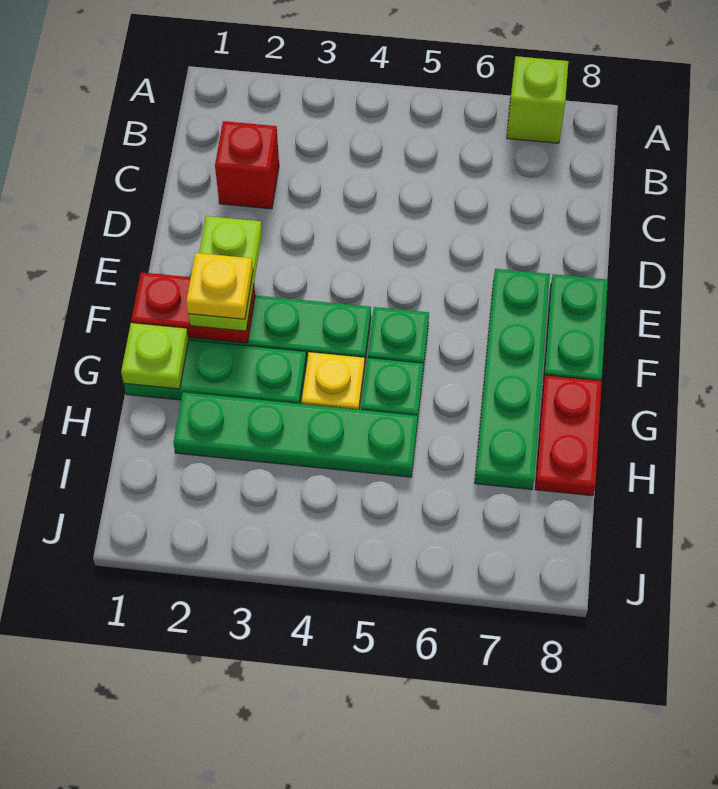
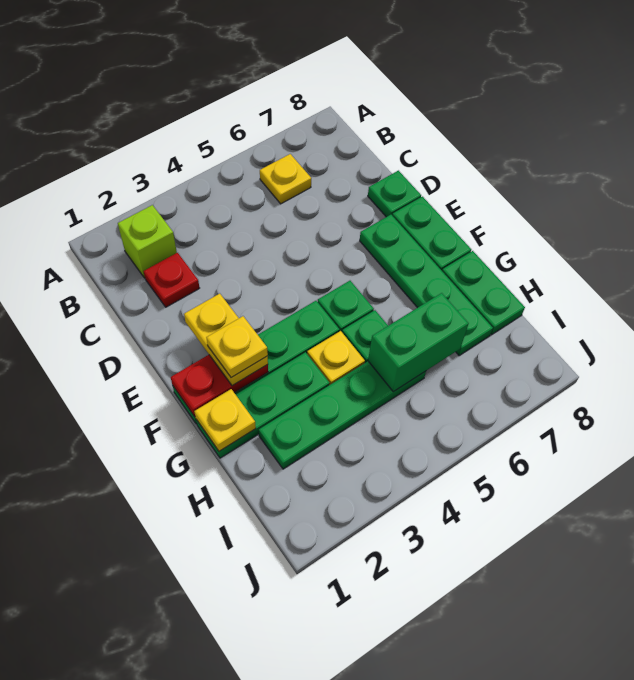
lime 1x1 brick [507,56,568,143] -> lime 1x1 brick moved to [118,205,177,278]
none -> yellow 1x1 plate [260,154,311,204]
red 1x1 brick [215,121,279,209] -> red 1x1 plate [144,253,199,307]
none -> green 1x1 plate [368,171,421,217]
lime 1x2 plate [188,216,262,331] -> yellow 1x2 plate [184,294,268,386]
lime 1x1 plate [121,323,189,389] -> yellow 1x1 plate [194,389,256,451]
red 1x2 plate [535,375,602,496] -> green 1x2 plate [442,251,525,335]
none -> green 1x2 brick [368,293,469,392]

